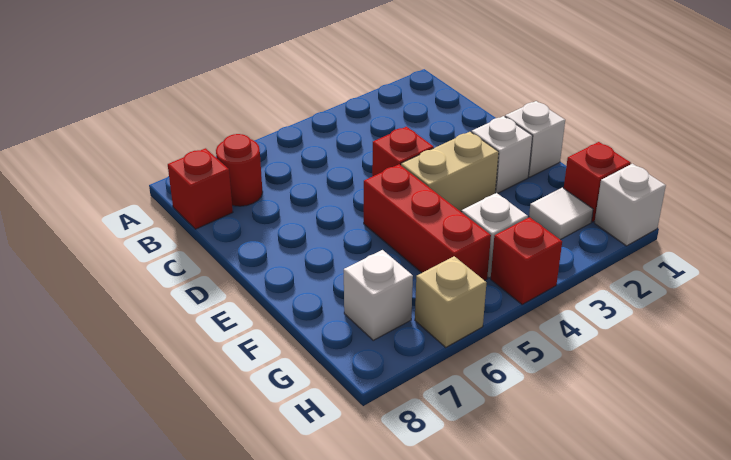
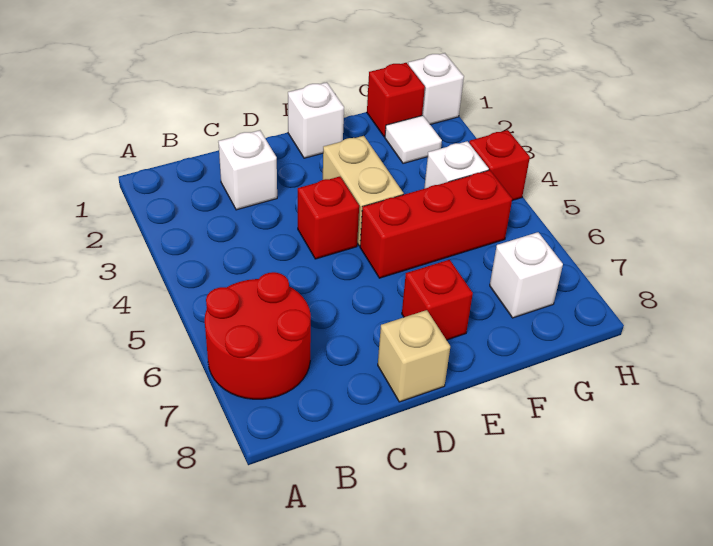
red 1x1 round brick [216,134,263,206] -> red 2x2 round brick [205,272,311,399]
red 1x1 brick [168,148,233,229] -> red 1x1 brick moved to [402,260,473,340]
white 1x1 brick [472,116,533,193] -> white 1x1 brick moved to [218,130,277,210]
tan 1x1 brick [415,256,487,347] -> tan 1x1 brick moved to [378,310,450,402]

